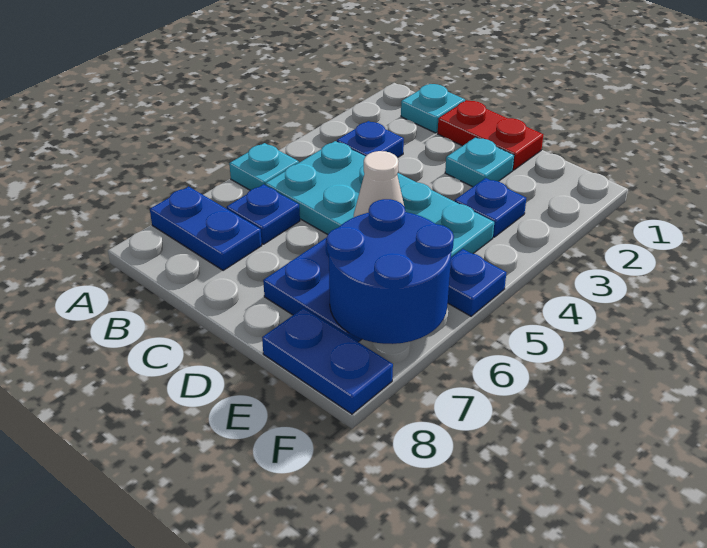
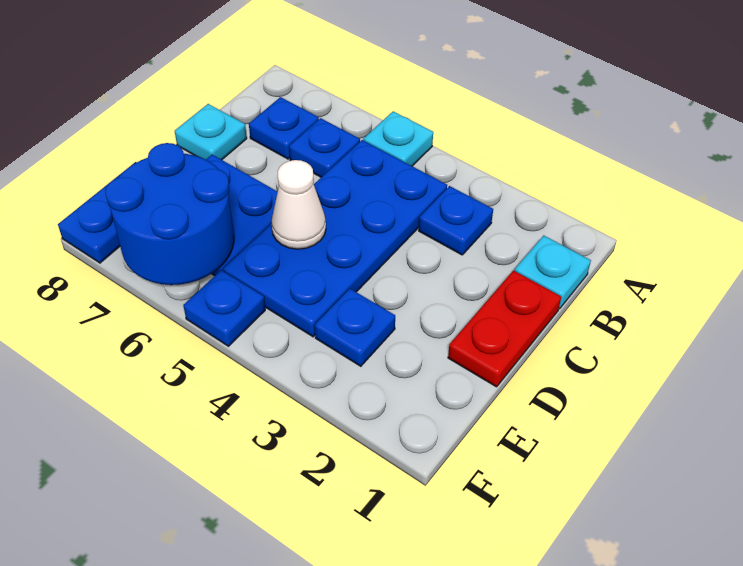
blue 1x2 plate [150,186,262,270] -> blue 1x1 plate [249,97,319,159]
cyan 2x4 plate [265,141,494,257] -> blue 2x4 plate [223,140,447,337]
cyan 1x1 plate [445,137,514,187] -> cyan 1x1 plate moved to [175,104,247,160]

